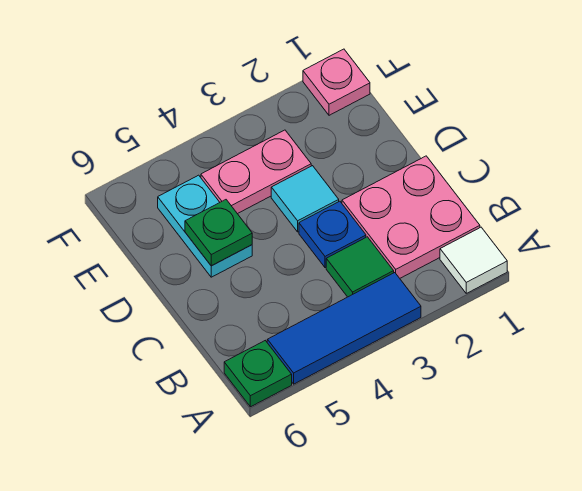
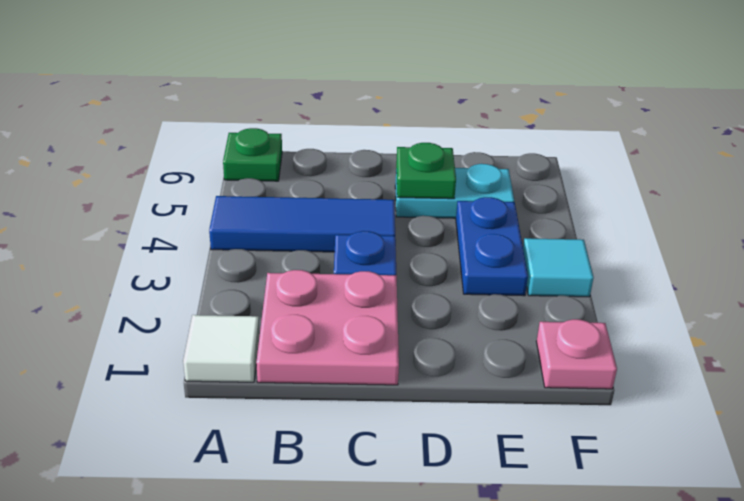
blue 1x3 tile [267,273,421,384] -> blue 1x3 tile turned to [209,196,395,252]
green 1x1 tile [326,237,394,297] -> none
cyan 1x1 tile [271,166,339,232] -> cyan 1x1 tile moved to [523,238,594,297]
pink 1x2 plate [201,130,311,214] -> blue 1x2 plate [456,197,528,296]

